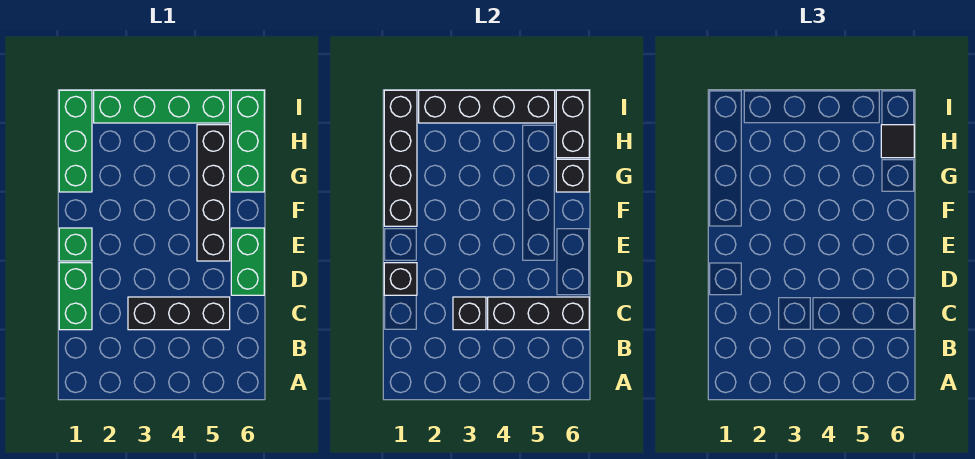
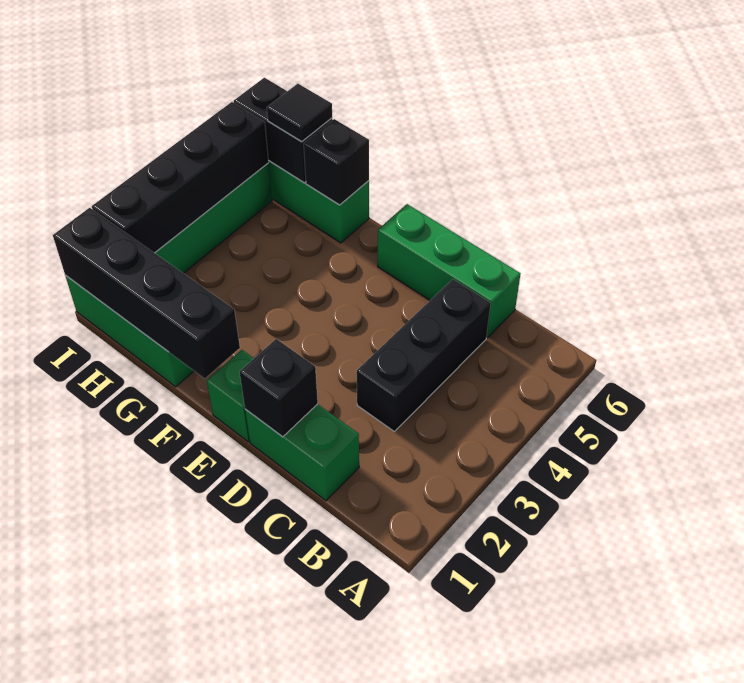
black 1x1 brick [453,297,486,330] -> none
black 1x3 brick [488,297,589,330] -> none
green 1x2 brick [231,228,264,295] -> green 1x3 brick [378,204,521,337]
black 1x4 brick [197,125,230,261] -> none

